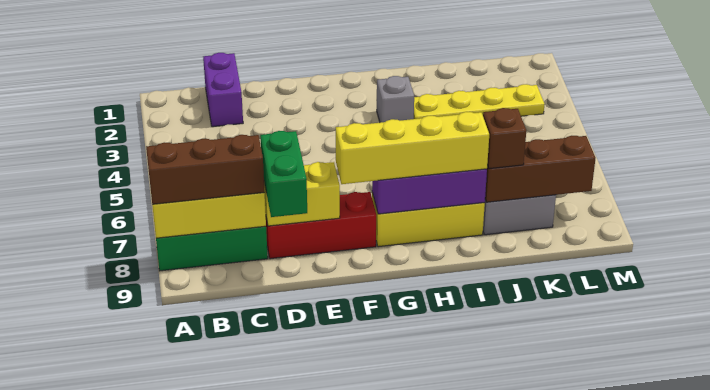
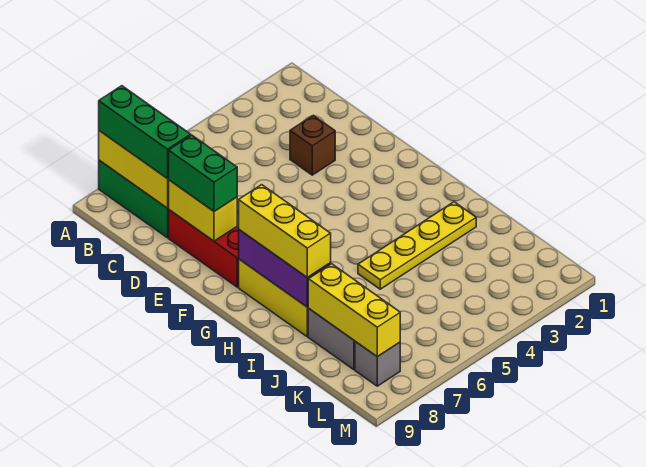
brown 1x3 brick [146,135,264,204] -> green 1x3 brick [99,86,191,179]
purple 1x2 brick [203,53,243,127] -> none
green 1x2 brick [260,131,307,217] -> green 1x2 brick turned to [169,135,237,212]
yellow 1x4 brick [336,112,489,184] -> yellow 1x3 brick [239,185,331,278]
grey 1x1 brick [377,76,414,123] -> grey 1x1 brick moved to [355,342,400,386]
yellow 1x4 plate [414,84,545,119] -> yellow 1x4 plate turned to [358,202,476,289]
brown 1x3 brick [485,136,595,202] -> yellow 1x3 brick [308,264,400,357]
brown 1x1 brick [483,108,526,169] -> brown 1x1 brick moved to [290,115,335,175]

